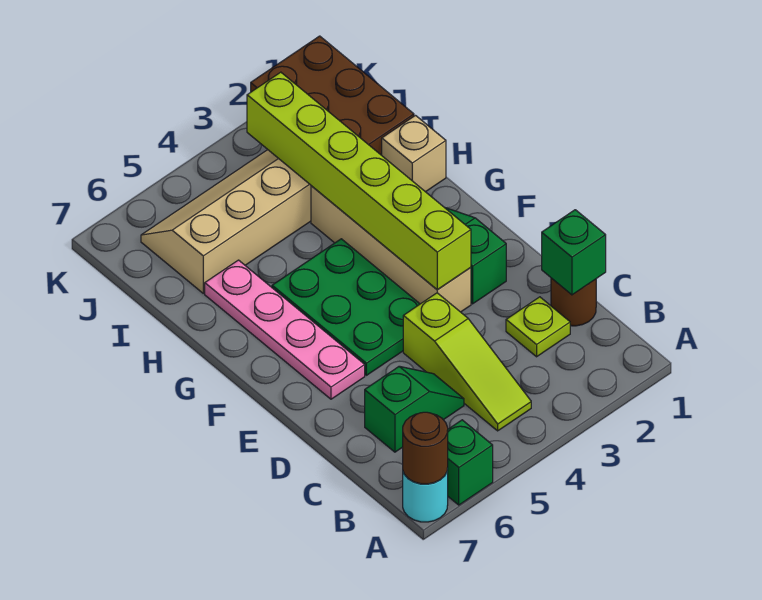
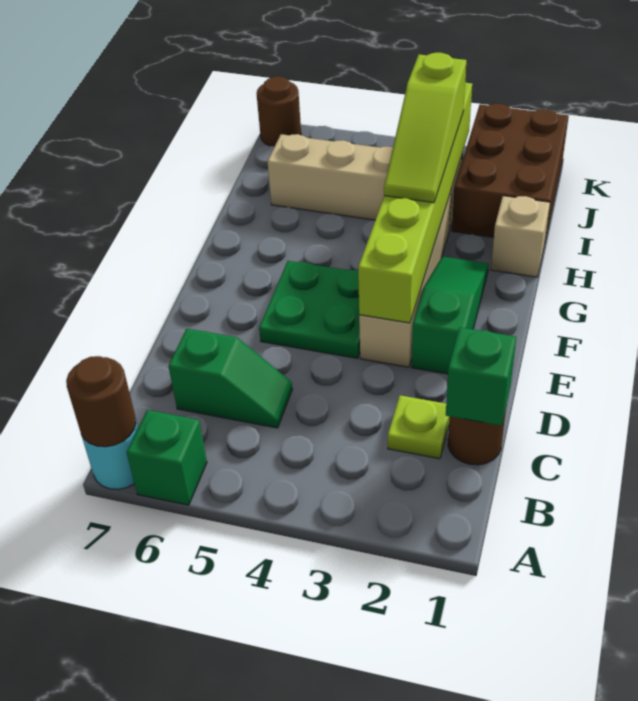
lime 1x3 slope [403,293,531,431] -> lime 1x3 slope moved to [384,53,466,203]
green 2x3 plate [272,239,420,375] -> green 2x2 plate [259,261,360,358]
pink 1x4 plate [205,260,365,399] -> none
none -> brown 1x1 round brick [257,77,301,147]

